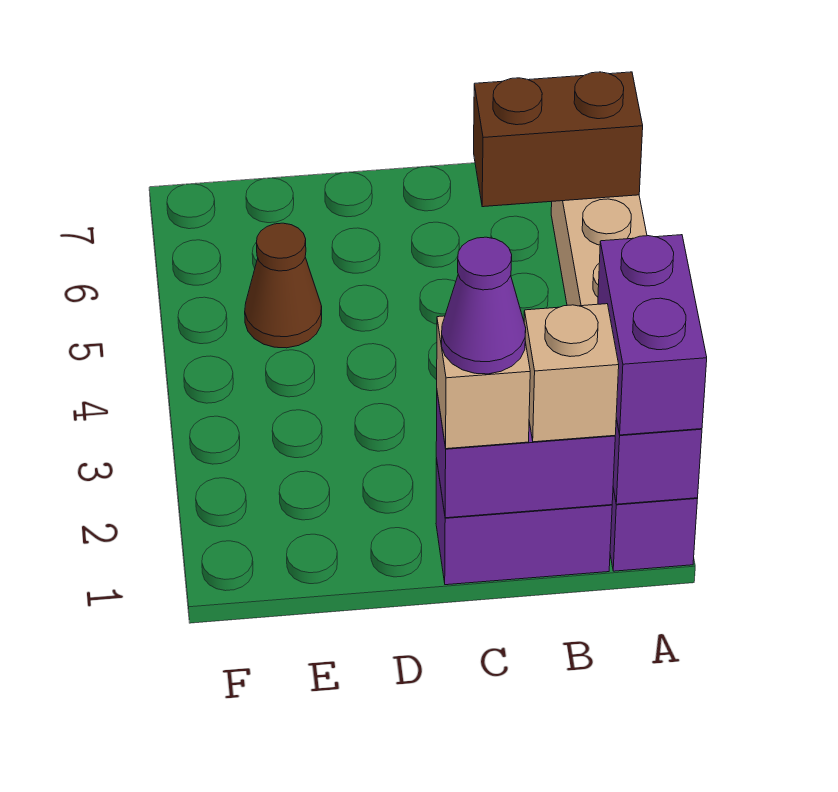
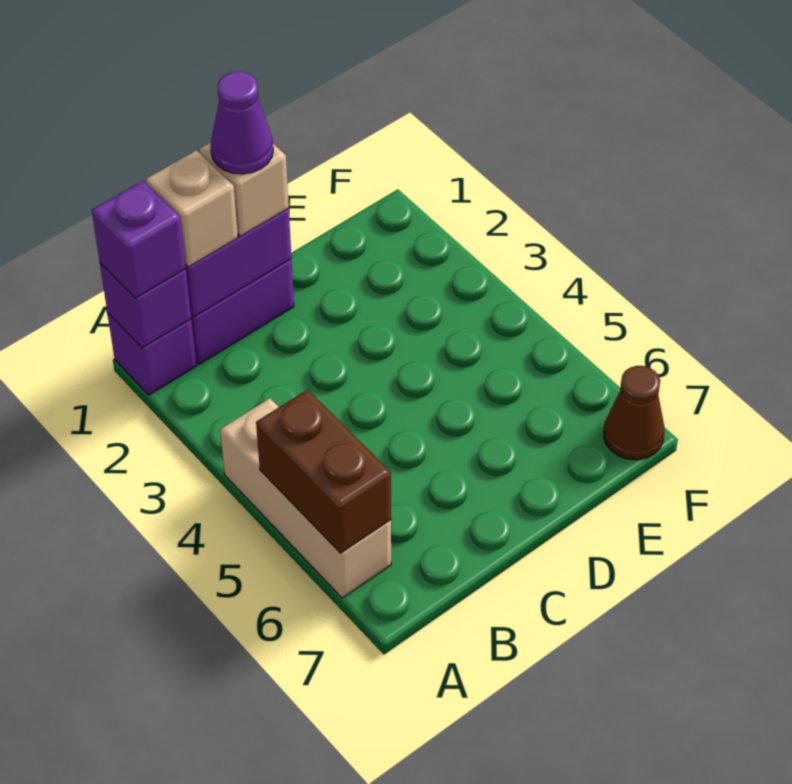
purple 1x2 brick [598,235,707,435] -> purple 1x1 brick [92,181,186,298]
brown 1x2 brick [474,72,643,207] -> brown 1x2 brick turned to [256,390,391,553]
brown 1x1 cone [245,223,322,348] -> brown 1x1 cone moved to [604,366,664,460]

